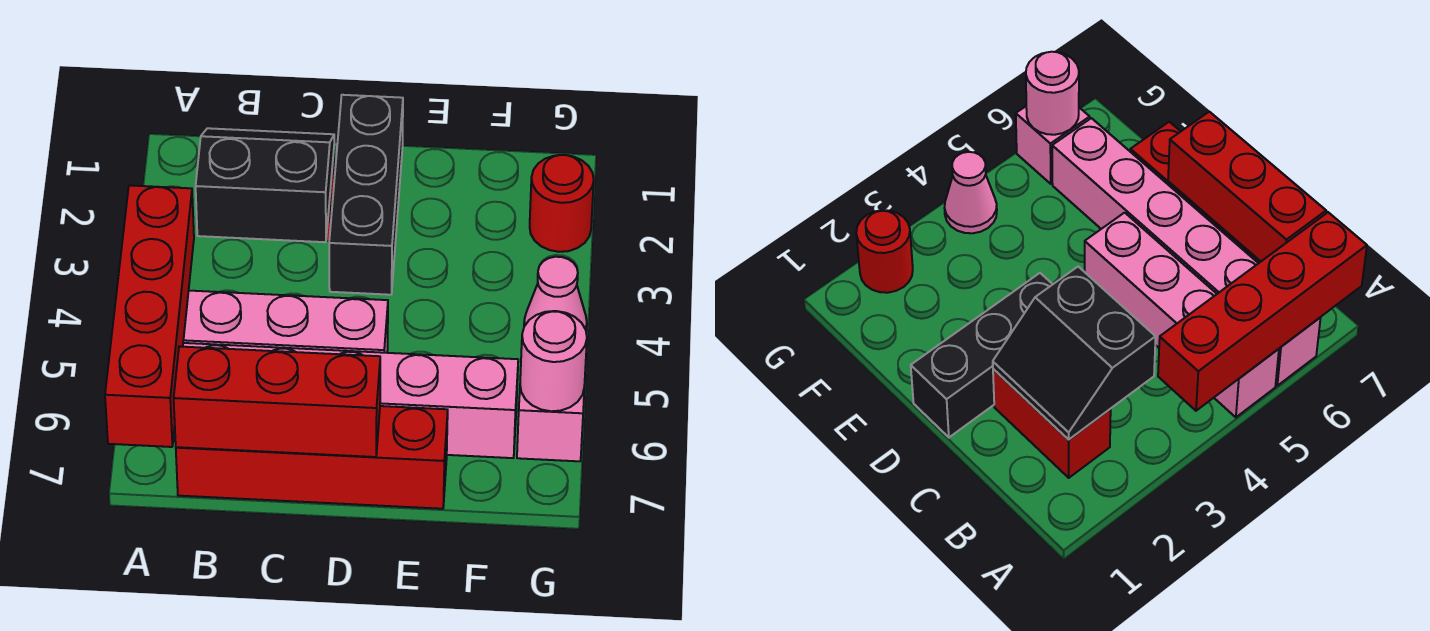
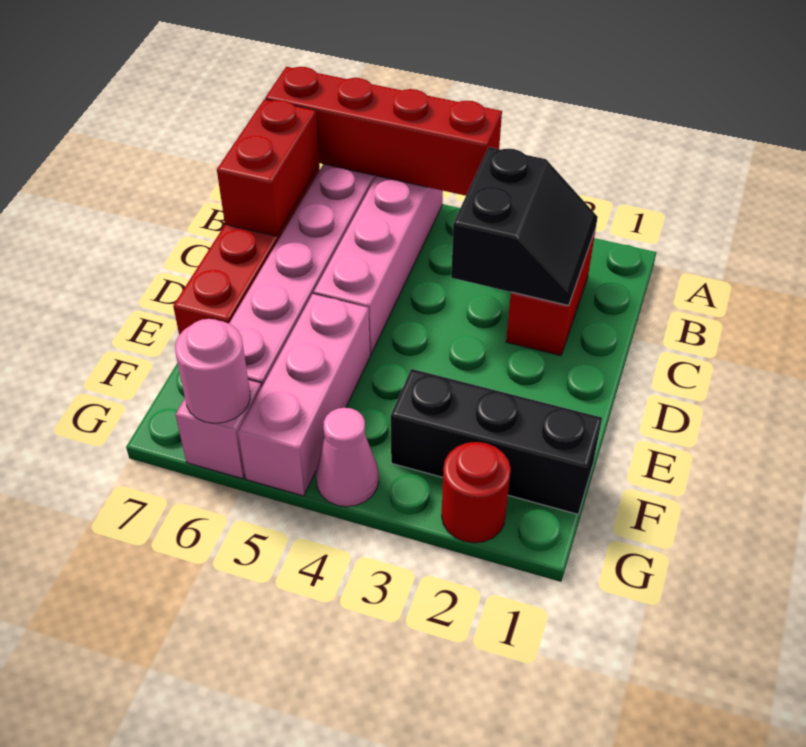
red 1x3 brick [174,346,380,457] -> red 1x2 brick [217,99,319,236]
black 1x3 brick [329,95,403,295] -> black 1x3 brick moved to [391,369,602,514]
none -> pink 1x3 brick [238,294,370,496]

